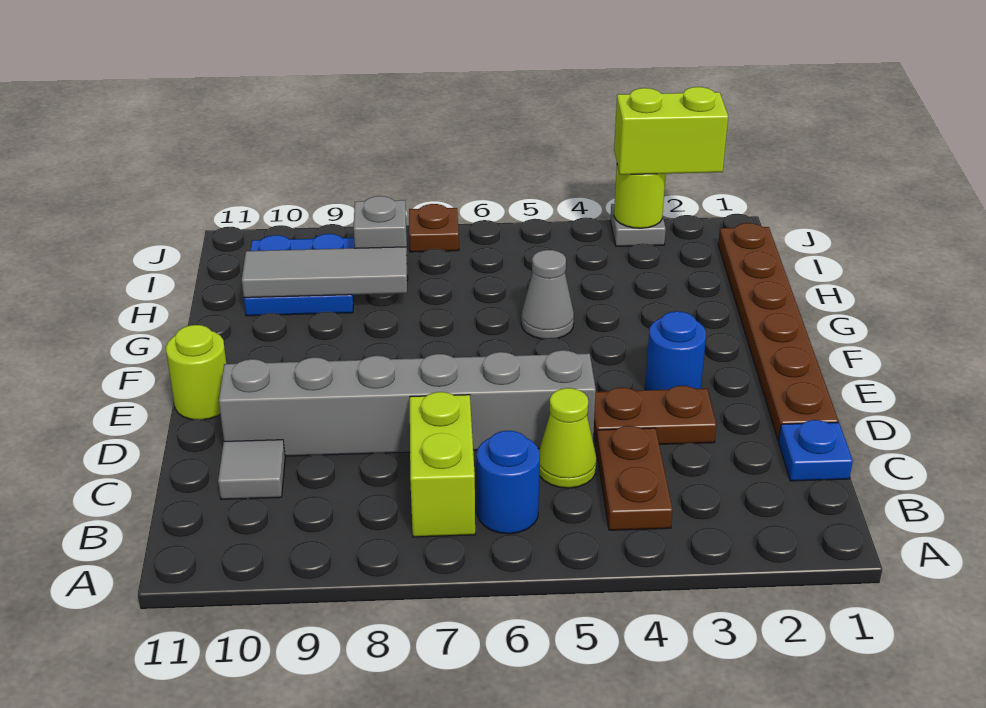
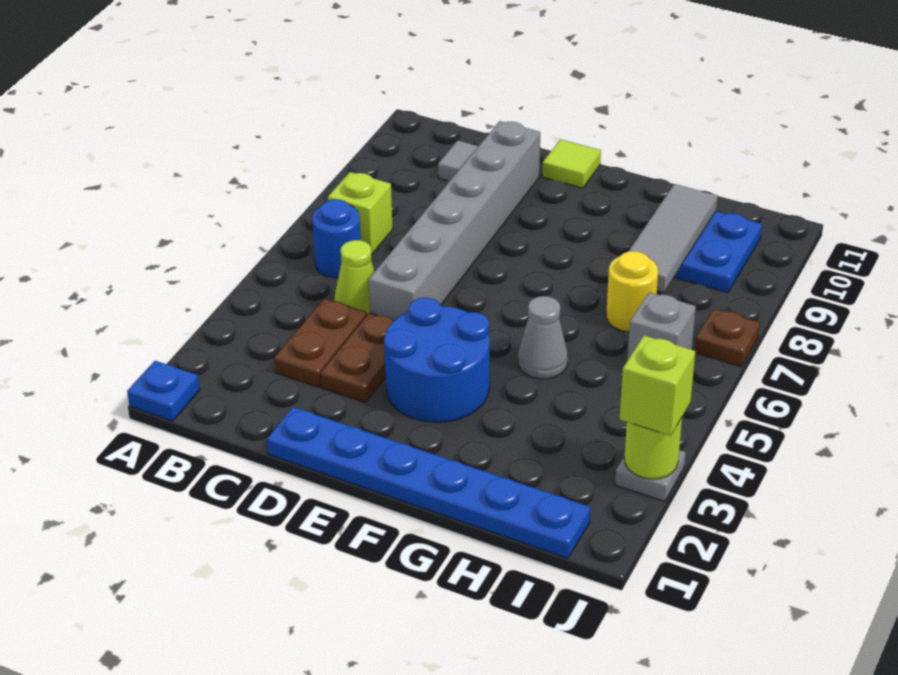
brown 1x2 plate [596,426,673,530] -> brown 1x2 plate turned to [274,299,367,387]
lime 1x2 brick [410,392,475,537] -> lime 1x1 brick [328,172,393,255]
blue 1x1 plate [779,420,853,481] -> blue 1x1 plate moved to [127,361,200,421]
brown 1x6 plate [718,223,838,441] -> blue 1x6 plate [267,407,591,558]
blue 1x1 round brick [645,311,706,390] -> blue 2x2 round brick [384,298,490,422]
lime 1x1 round brick [166,325,226,420] -> lime 1x1 tile [542,139,601,188]
none -> yellow 1x1 round brick [606,251,658,332]
grey 1x1 brick [354,196,408,280] -> grey 1x1 brick moved to [627,292,696,361]
lime 1x2 brick [614,87,728,175] -> lime 1x1 brick [620,336,695,436]

